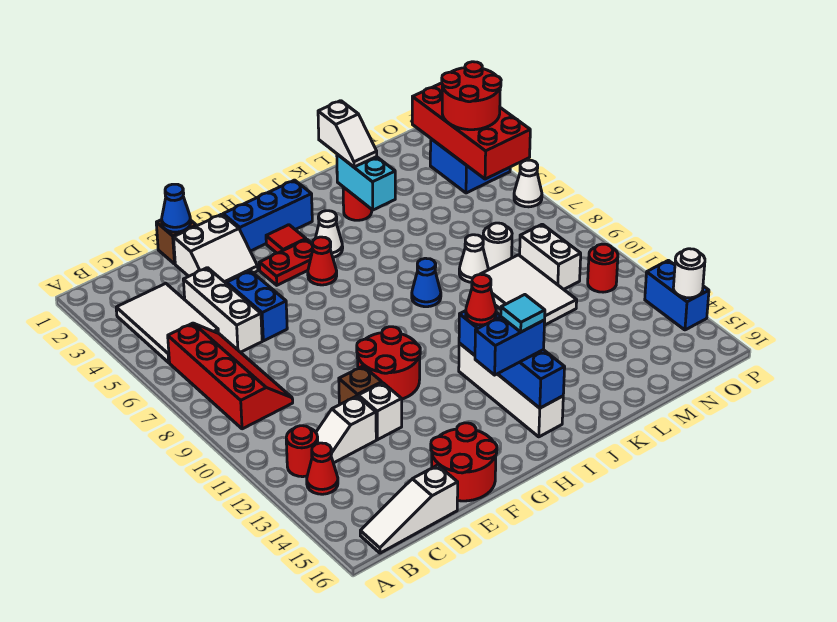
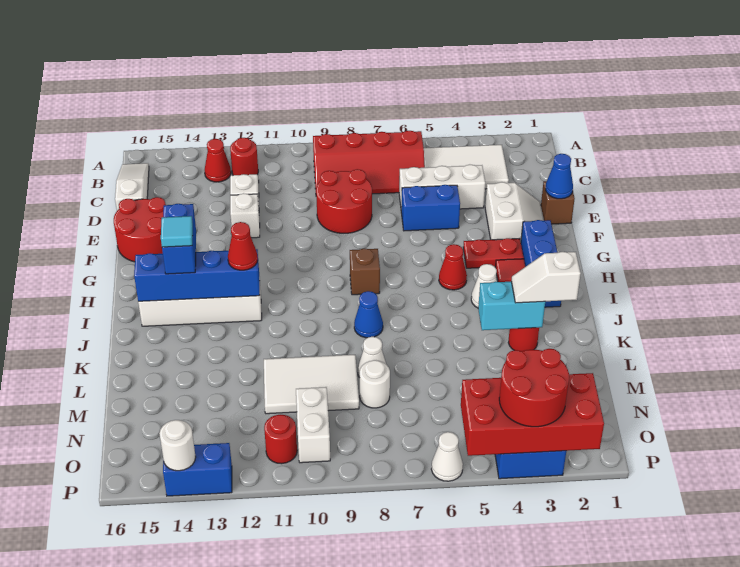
white 2x2 slope [174,214,258,284] -> white 2x2 slope turned to [485,182,544,241]
brown 1x1 brick [339,366,382,405] -> brown 1x1 brick moved to [350,248,380,295]
red 2x2 round brick [357,327,420,399] -> red 2x2 round brick moved to [316,169,372,233]
red 1x2 plate [259,239,313,285] -> red 1x2 plate turned to [463,238,524,268]
white 1x2 brick [520,224,581,289] -> white 1x2 brick turned to [296,387,330,463]

